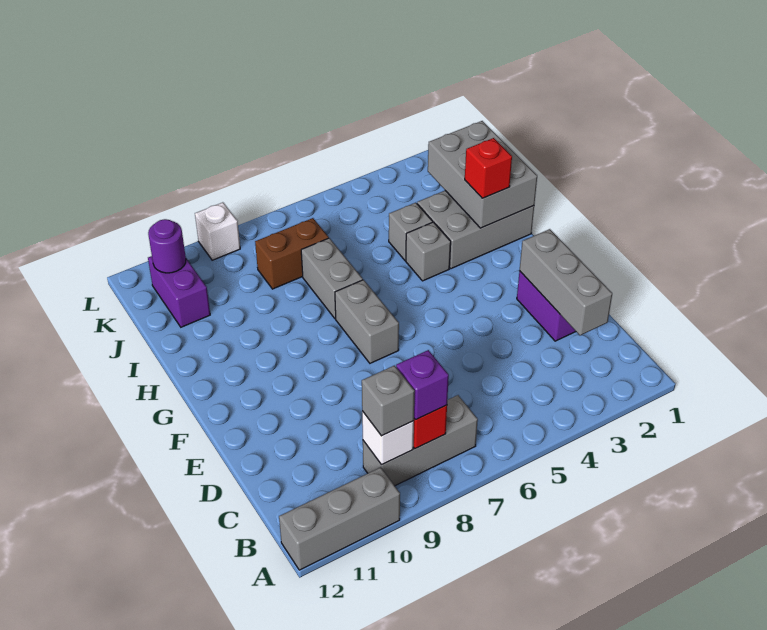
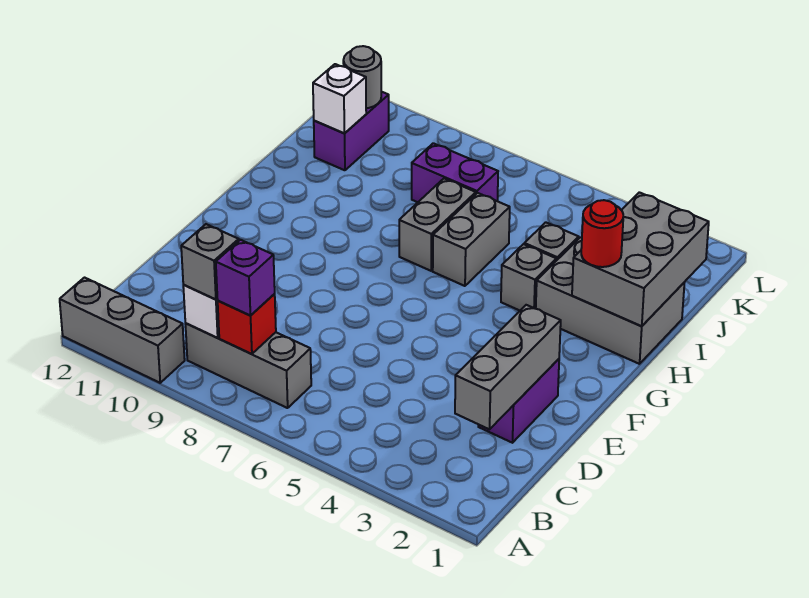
grey 1x2 brick [335,280,399,363] -> grey 1x2 brick moved to [433,193,510,286]
red 1x1 brick [465,138,512,198] -> red 1x1 round brick [581,200,623,267]
brown 1x2 brick [255,218,329,289] -> purple 1x2 brick [412,143,498,202]
purple 1x1 round brick [148,219,186,273] -> grey 1x1 round brick [343,46,381,108]
white 1x1 brick [195,202,240,260] -> white 1x1 brick moved to [313,64,366,133]

